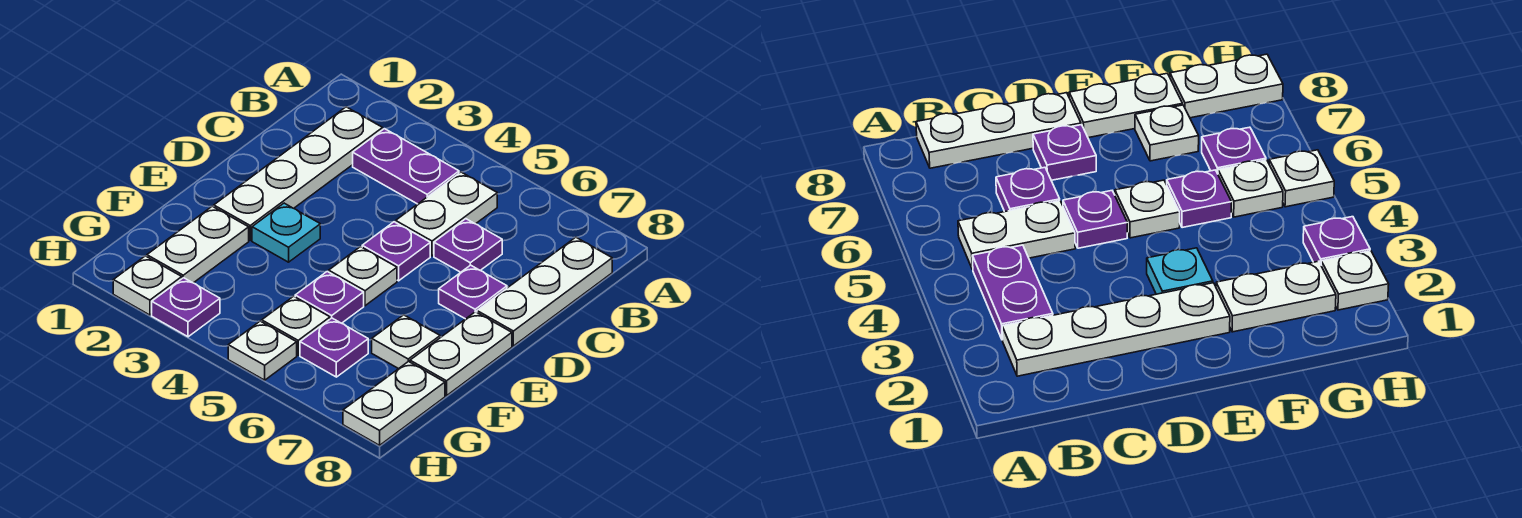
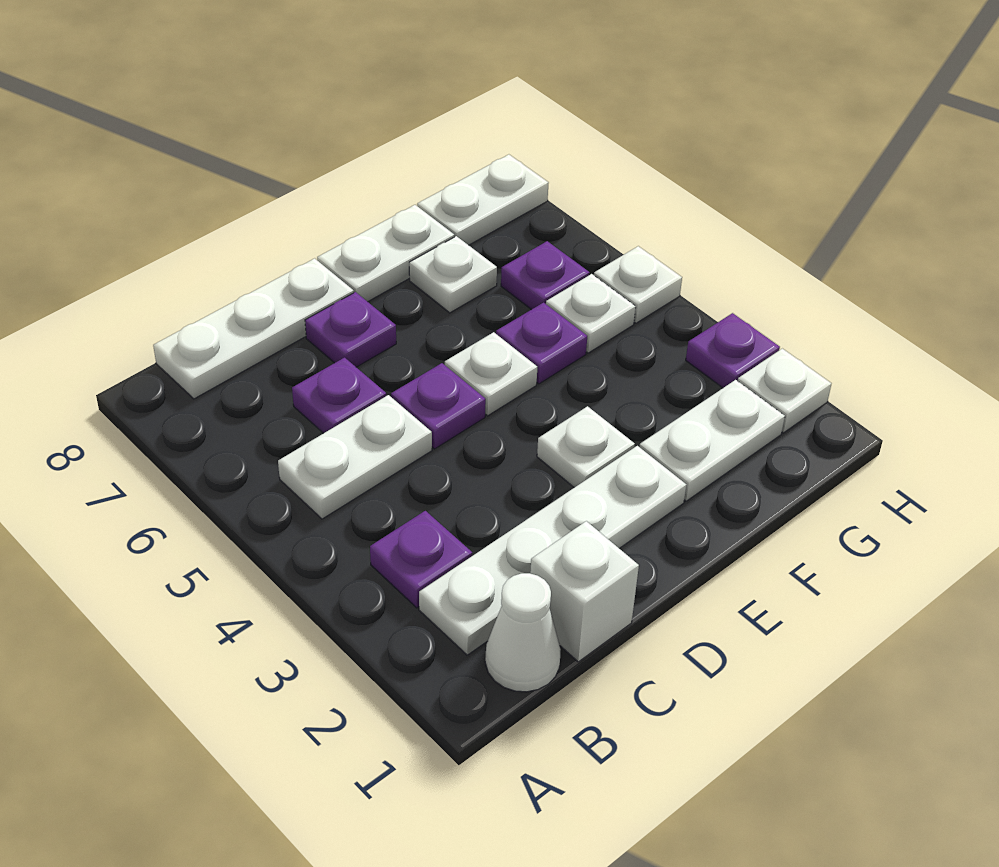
none -> white 1x1 cone [485,573,561,692]
purple 1x2 plate [353,129,459,204] -> purple 1x1 plate [370,511,472,608]
none -> white 1x1 brick [530,521,639,662]
cyan 1x1 plate [252,203,320,262] -> white 1x1 plate [537,406,635,488]

